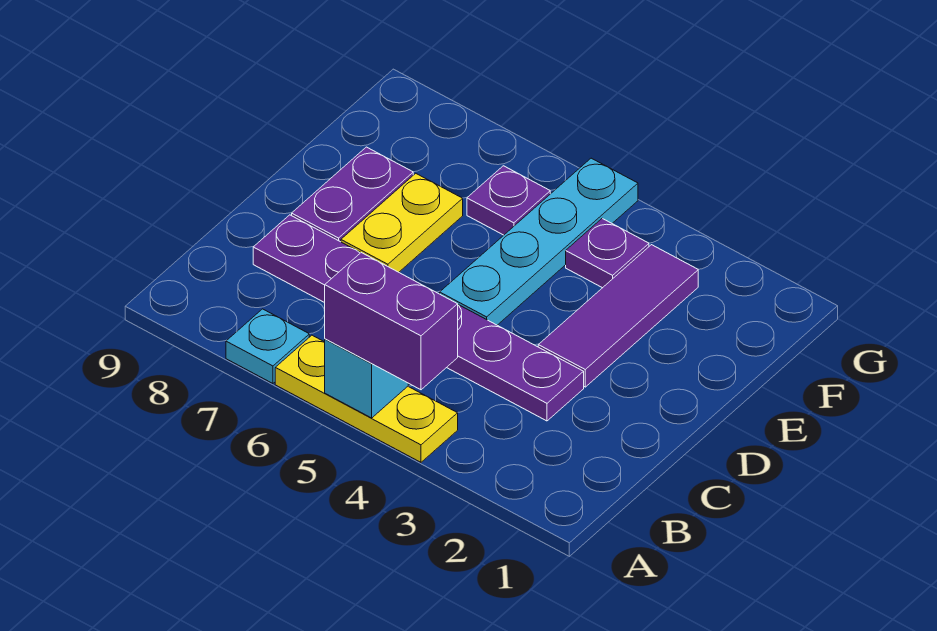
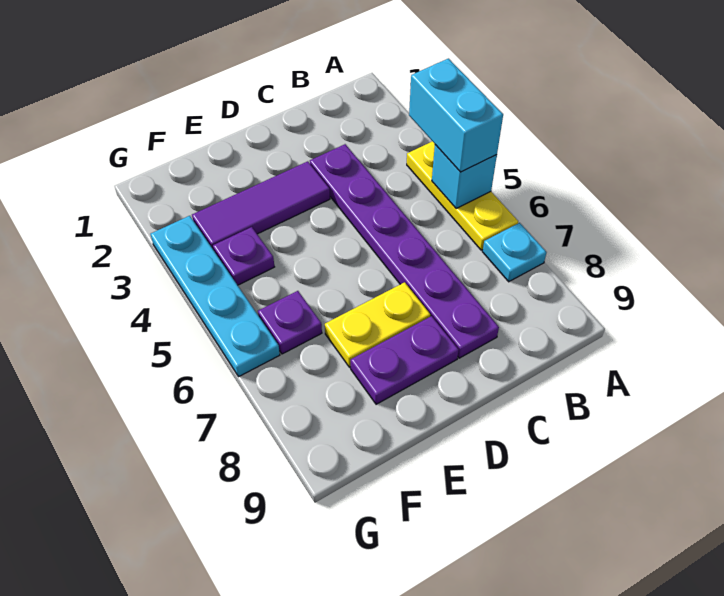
purple 1x2 brick [325,253,458,390] -> cyan 1x2 brick [409,59,503,172]
cyan 1x4 plate [440,158,638,325] -> cyan 1x4 plate turned to [151,216,280,377]

